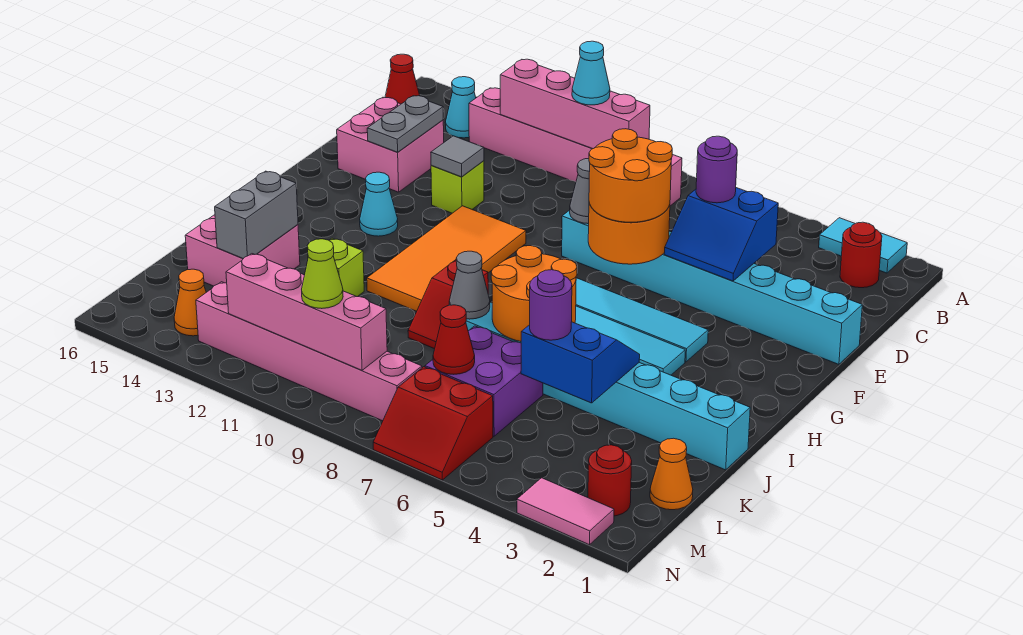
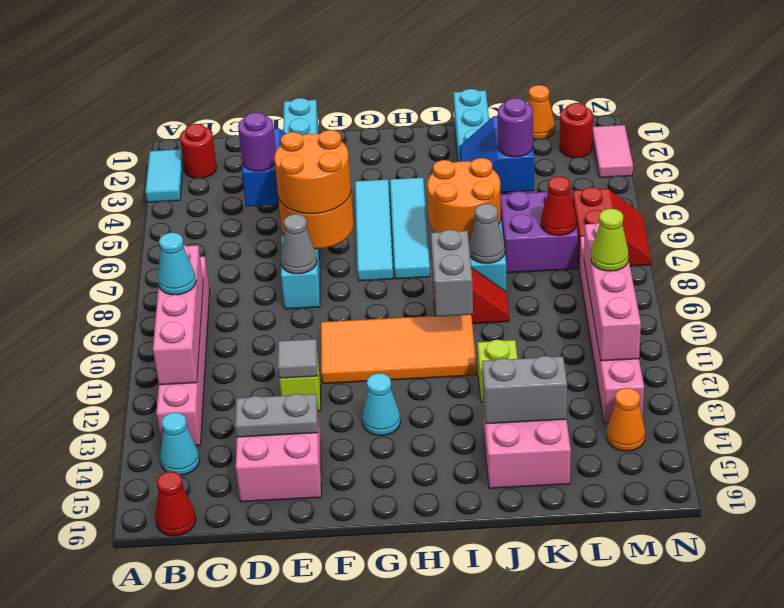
none -> grey 1x2 brick [431,230,473,317]

